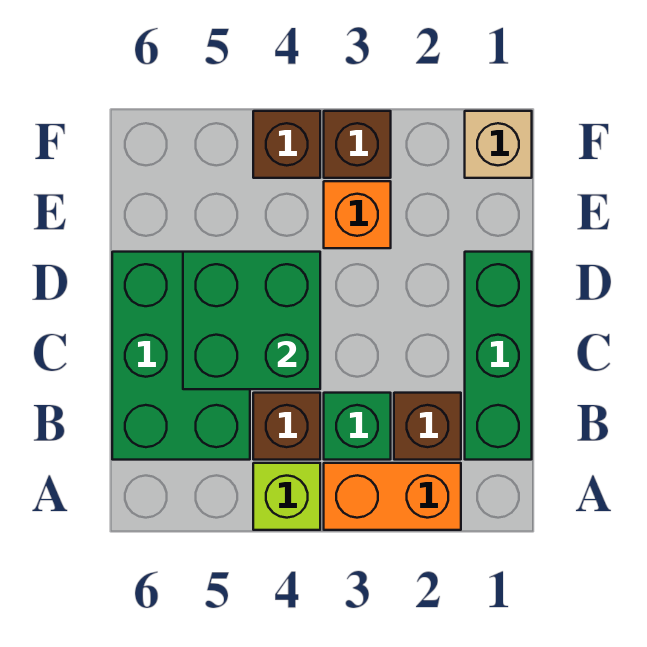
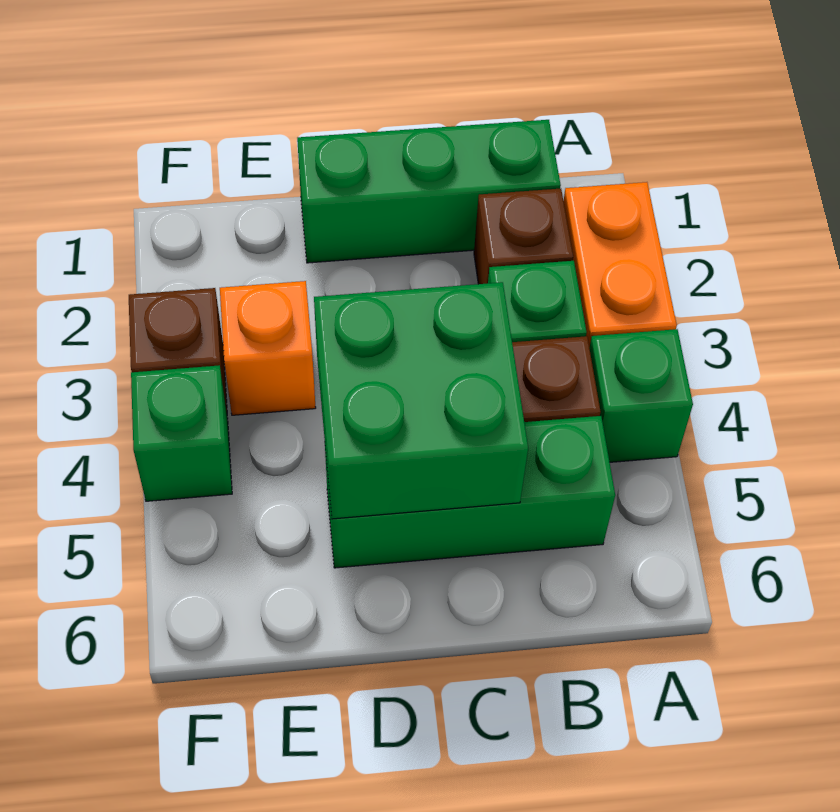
lime 1x1 brick [253,463,320,530] -> green 1x1 brick [589,329,693,462]
green 2x3 brick [112,252,250,460] -> green 1x3 brick [325,416,615,568]
tan 1x1 brick [465,111,532,178] -> none
brown 1x1 brick [253,111,320,178] -> green 1x1 brick [131,365,232,501]

